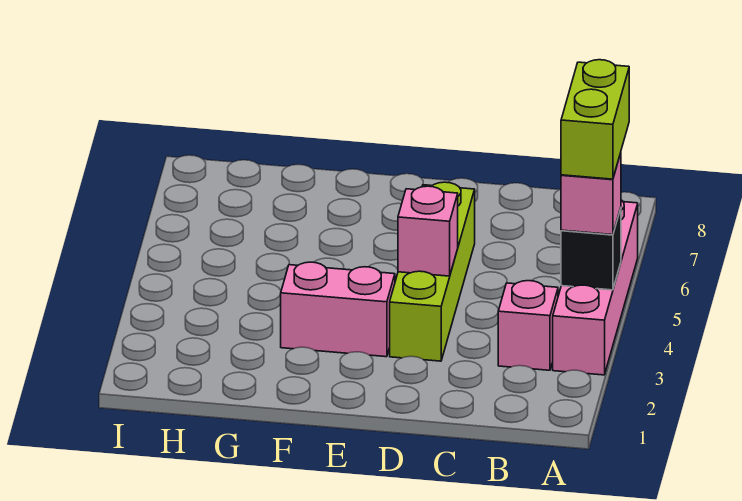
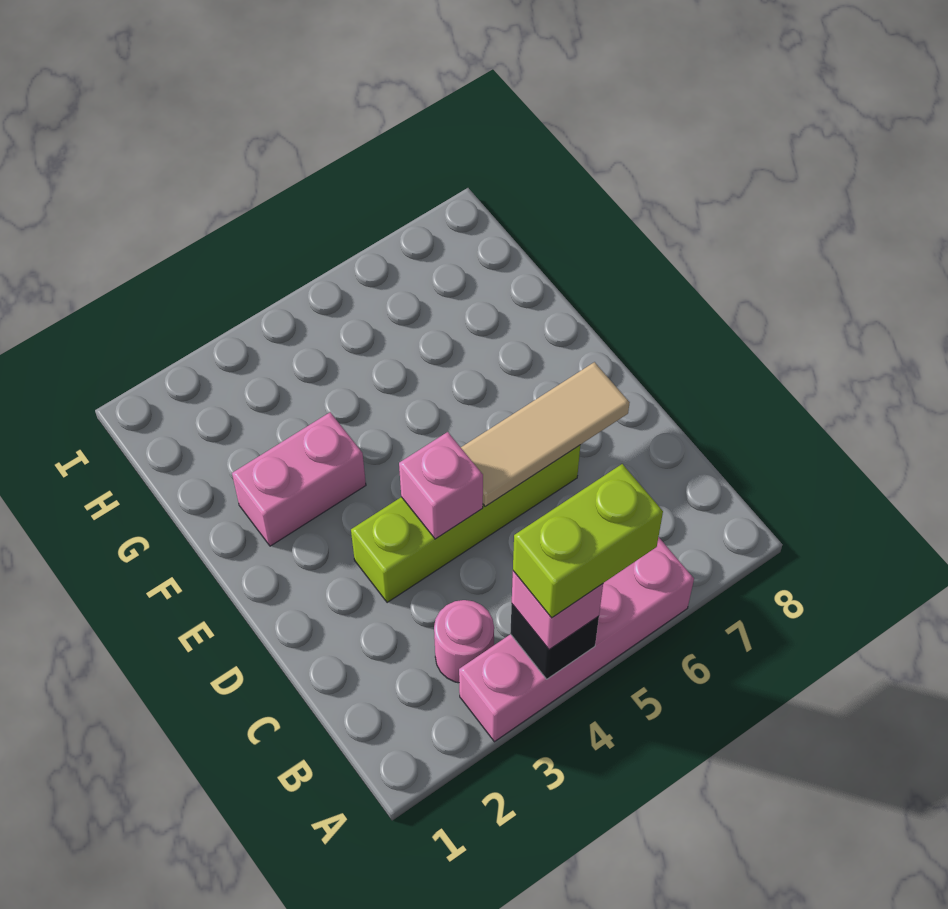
pink 1x1 brick [498,281,558,370] -> pink 1x1 round brick [434,600,494,683]
none -> tan 1x3 tile [461,362,630,507]
pink 1x2 brick [281,262,395,357] -> pink 1x2 brick turned to [232,412,366,546]

